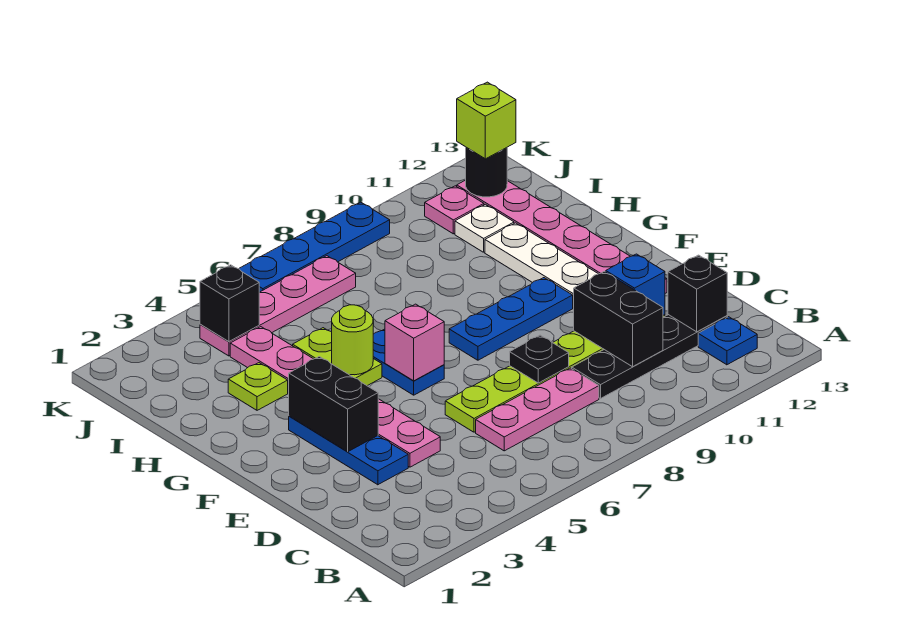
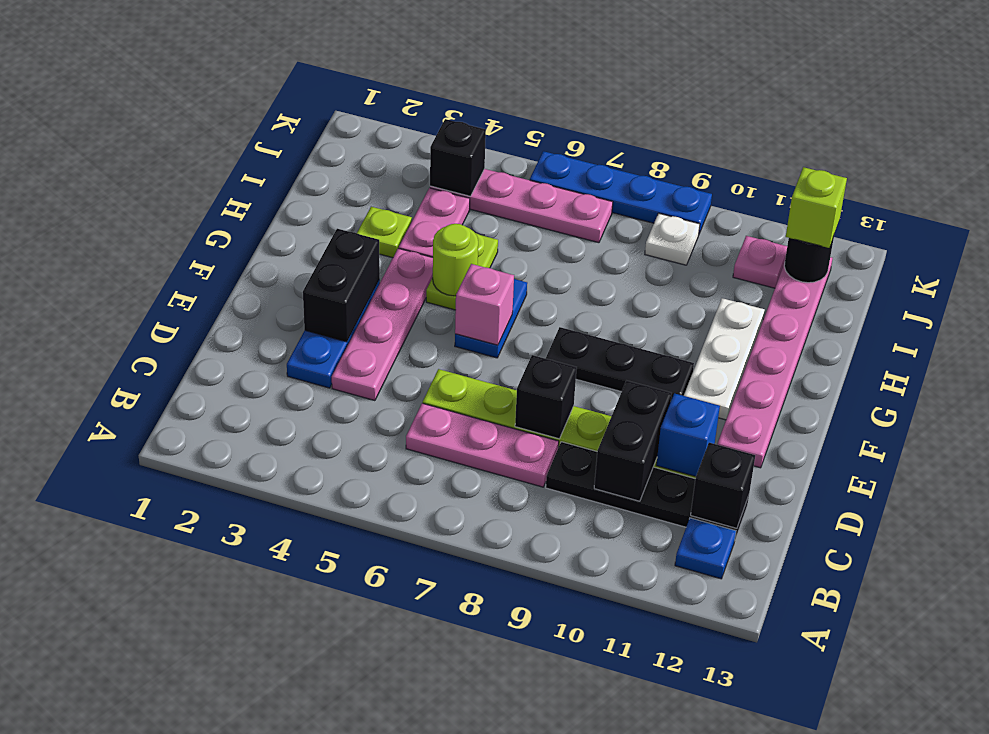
black 1x1 plate [510,335,569,383] -> black 1x1 brick [515,355,577,439]
blue 1x3 plate [449,278,573,360] -> black 1x3 plate [546,327,694,400]
white 1x1 plate [455,204,514,252] -> white 1x1 plate moved to [645,213,700,265]

